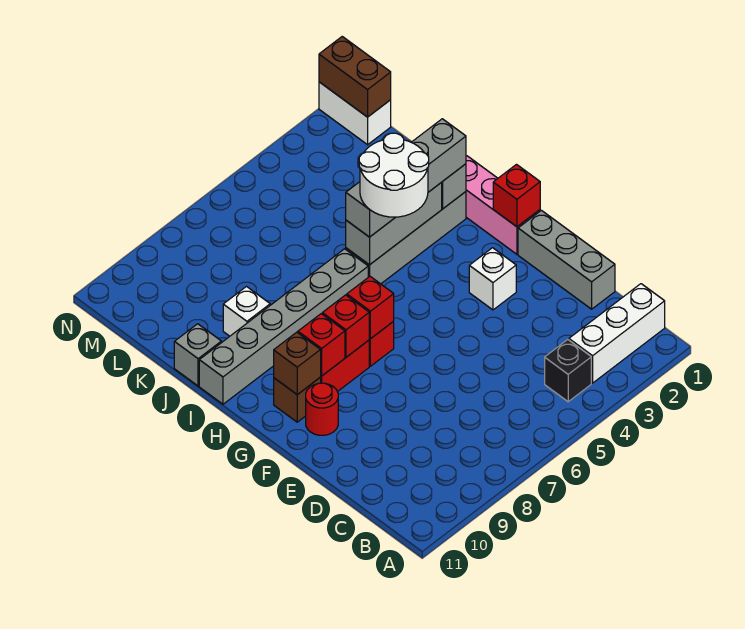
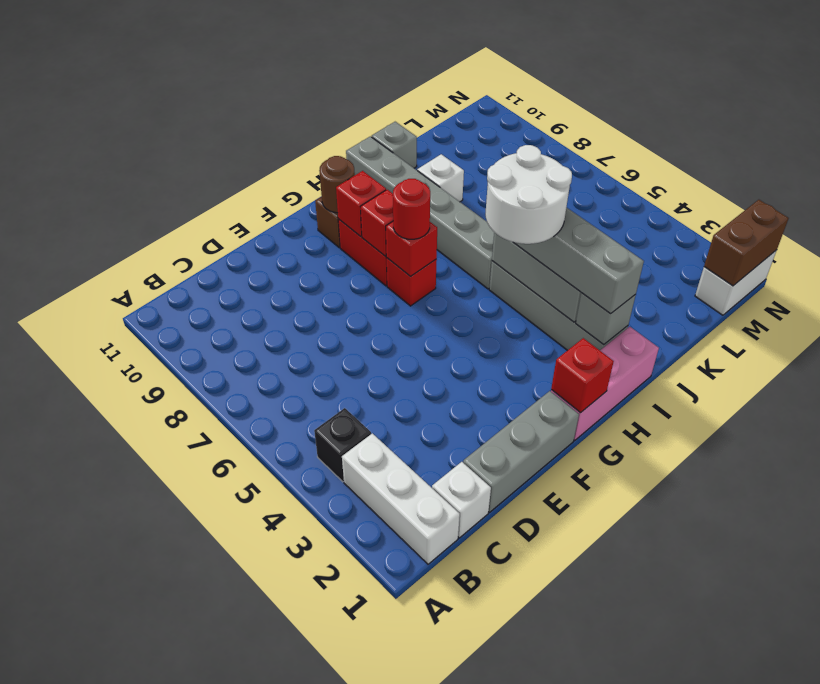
white 1x1 brick [469,248,516,310] -> white 1x1 brick moved to [432,462,491,538]
red 1x1 round brick [306,383,338,435] -> red 1x1 round brick moved to [393,179,430,239]
brown 1x1 brick [274,332,321,395] -> brown 1x1 round brick [319,156,355,213]

